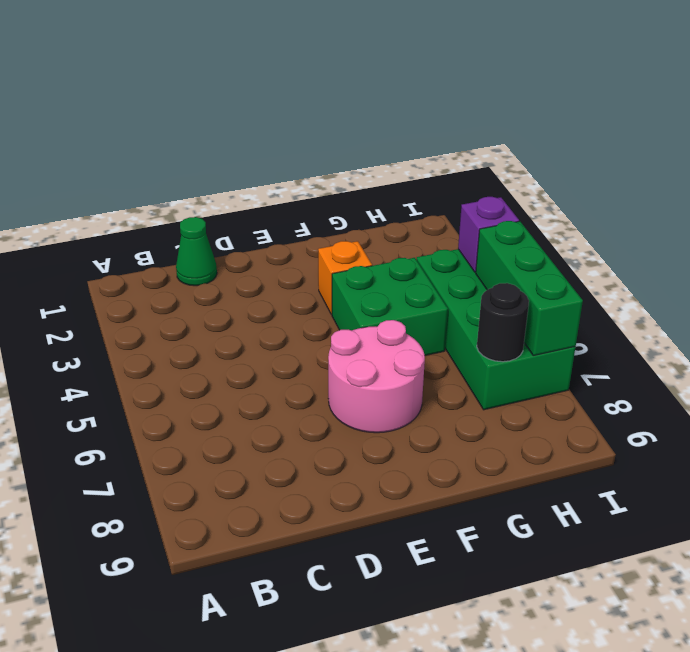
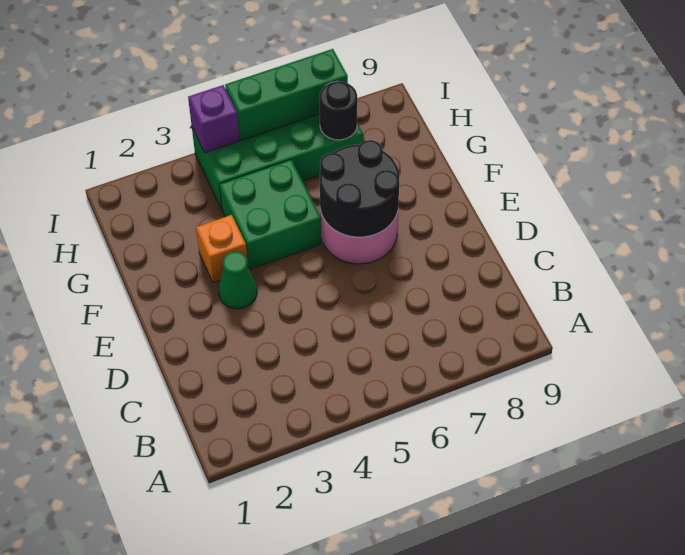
green 1x1 cone [176,217,217,286] -> green 1x1 cone moved to [219,252,257,309]
none -> black 2x2 round brick [320,140,399,237]

